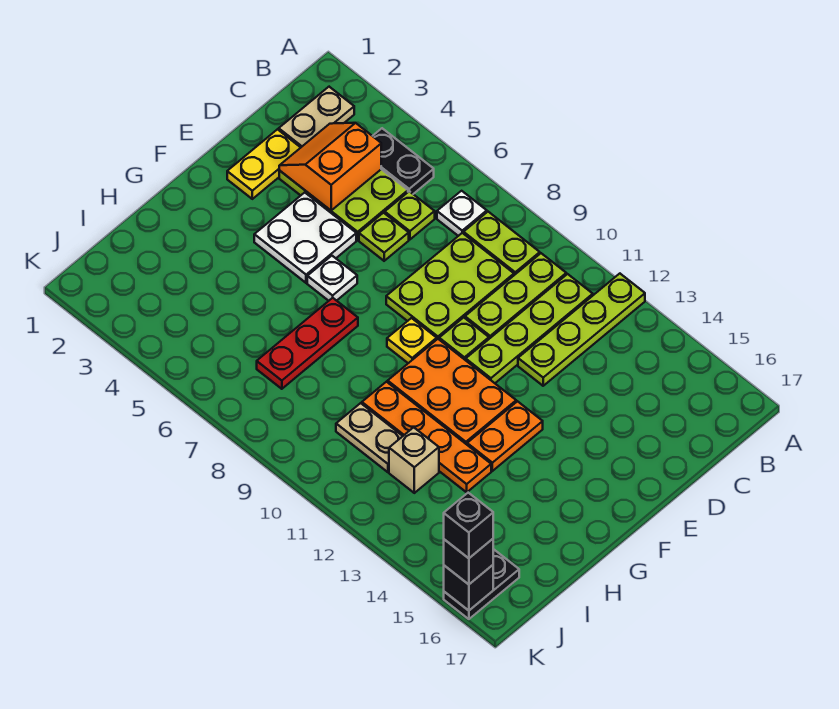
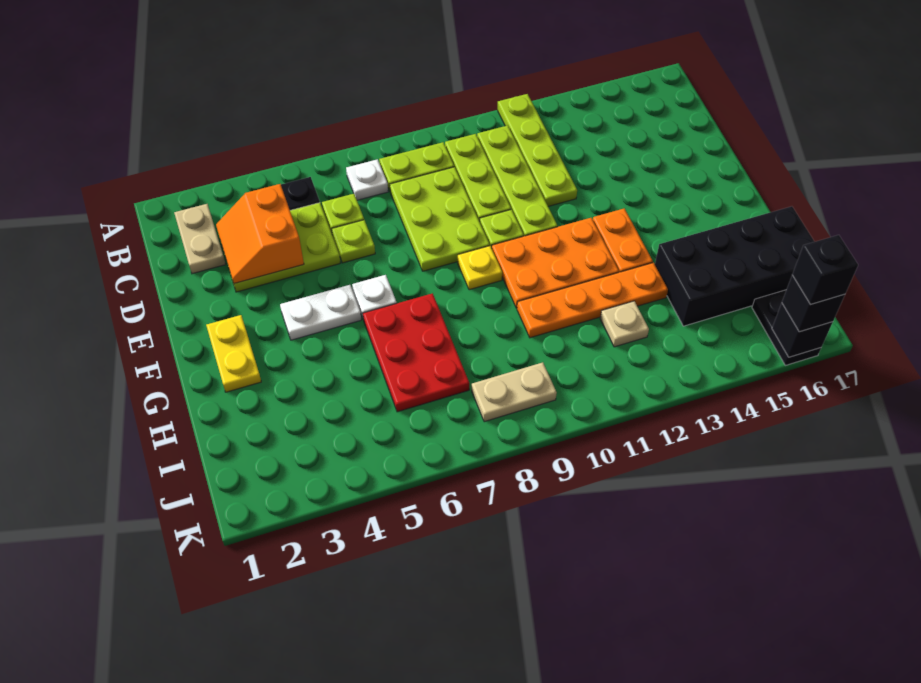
yellow 1x2 plate [227,129,301,199] -> yellow 1x2 plate moved to [206,315,261,392]
white 2x2 plate [254,192,356,283] -> white 1x2 plate [280,285,361,340]
red 1x3 plate [257,298,358,389] -> red 2x3 plate [363,293,469,412]
none -> black 2x4 brick [655,206,814,326]
tan 1x2 plate [336,403,403,472] -> tan 1x2 plate moved to [472,362,557,422]
tan 1x1 brick [389,427,439,493] -> tan 1x1 plate [600,301,649,347]

